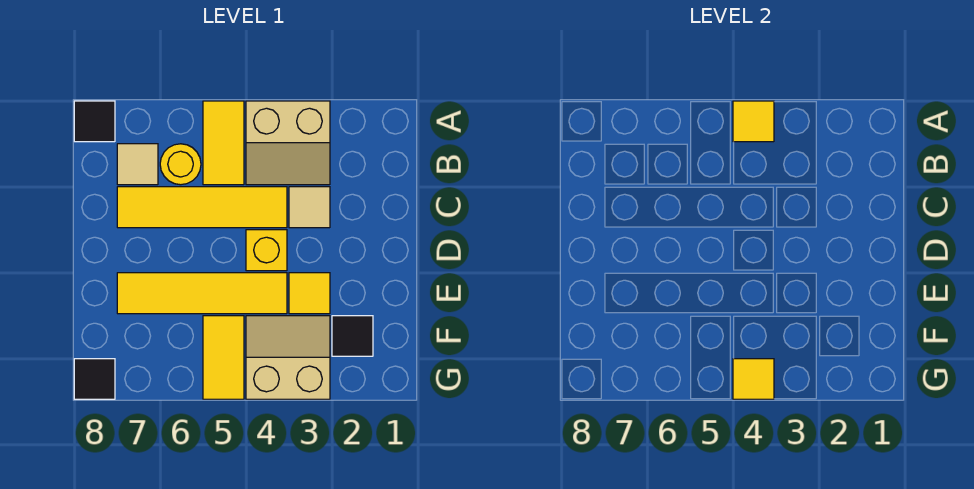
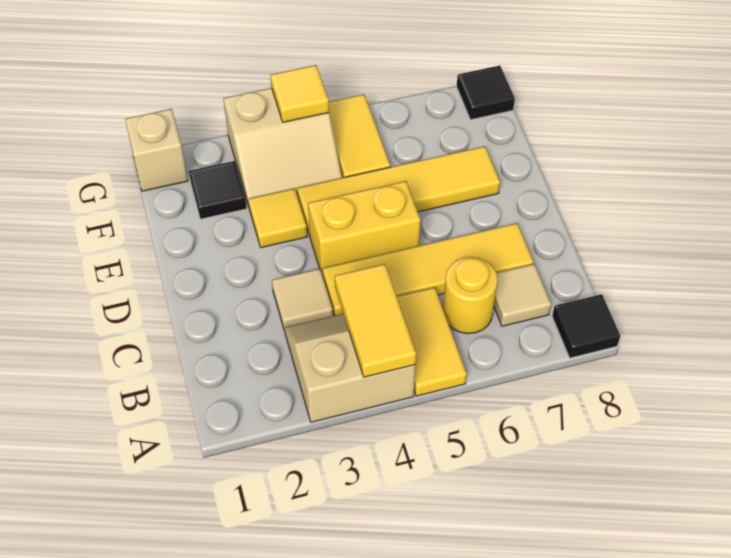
yellow 1x1 tile [733,101,774,142] -> yellow 1x2 tile [335,264,416,377]
yellow 1x1 brick [246,230,287,271] -> yellow 1x2 brick [308,181,420,276]
none -> tan 1x1 brick [125,109,188,191]

